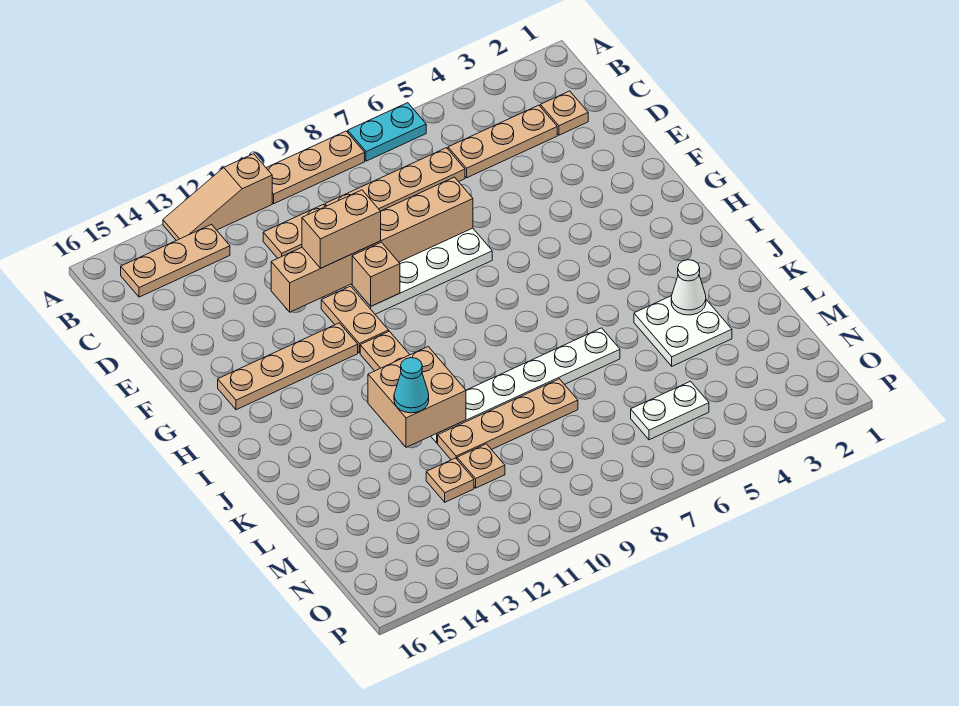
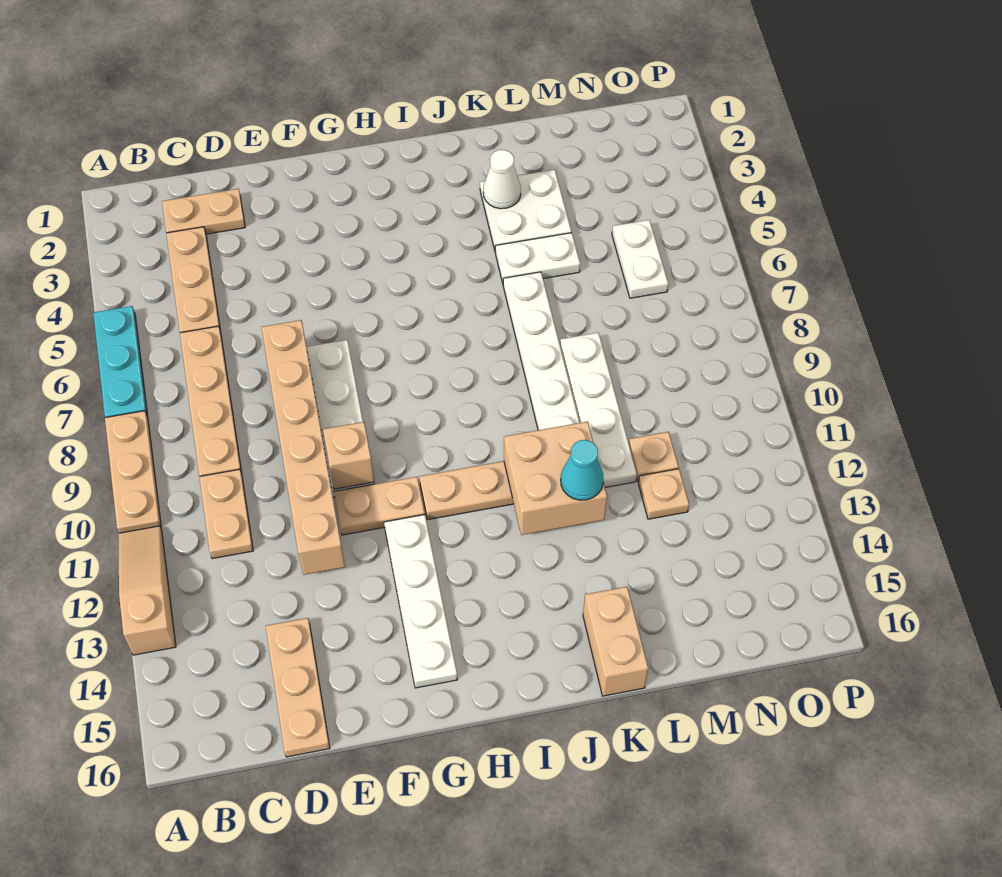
cyan 1x2 plate [348,103,426,161] -> cyan 1x3 plate [93,306,148,417]
tan 1x3 slope [163,154,272,241] -> tan 1x3 slope turned to [119,526,176,655]
tan 1x3 plate [121,225,230,297] -> tan 1x3 plate moved to [266,618,330,757]
tan 1x1 plate [540,91,588,135] -> tan 1x2 plate [162,189,245,234]
tan 1x2 brick [302,190,381,268] -> tan 1x2 brick moved to [583,587,648,696]
tan 1x4 plate [218,323,358,410] -> white 1x4 plate [384,515,458,688]
none -> white 1x2 plate [495,233,580,283]
tan 1x4 plate [438,379,578,460] -> white 1x4 plate [560,333,637,488]

